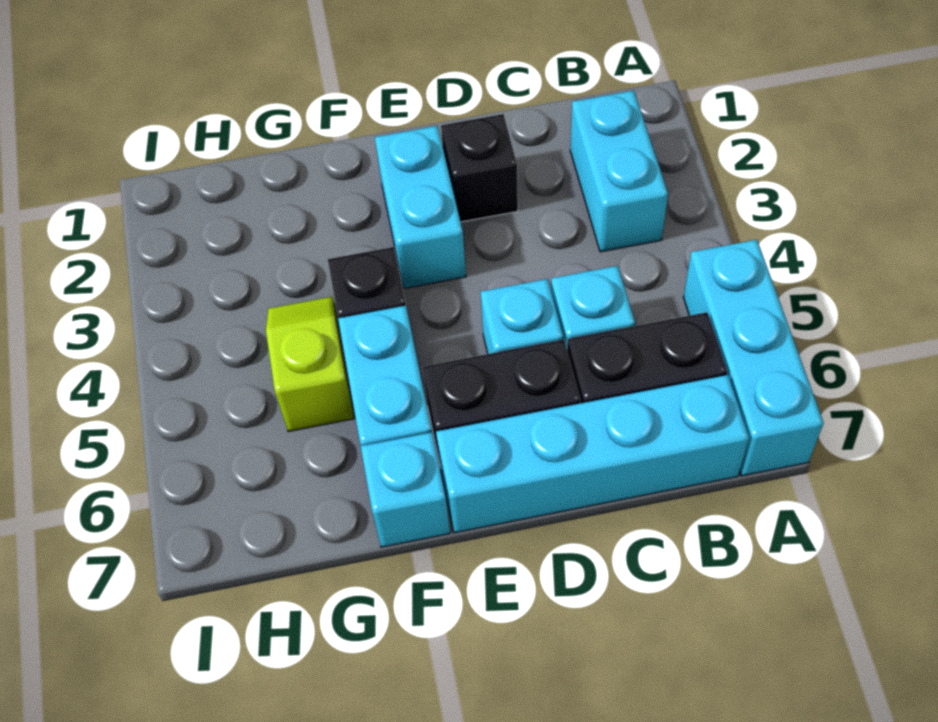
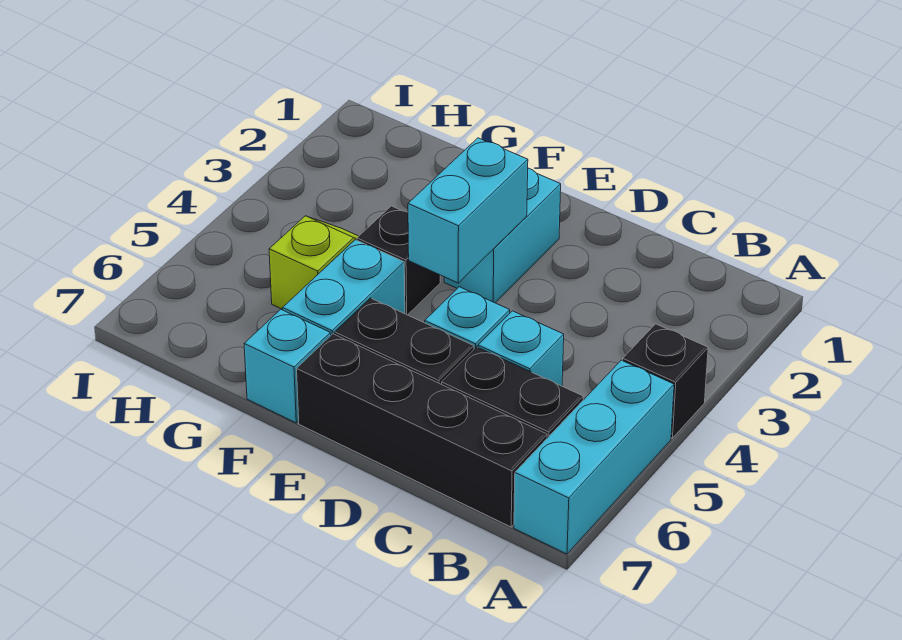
cyan 1x2 brick [570,91,668,252] -> cyan 1x2 brick moved to [408,138,528,283]
cyan 1x4 brick [436,375,749,533] -> black 1x4 brick [297,334,547,527]
black 1x1 brick [441,114,518,222] -> black 1x1 brick moved to [623,324,708,438]

